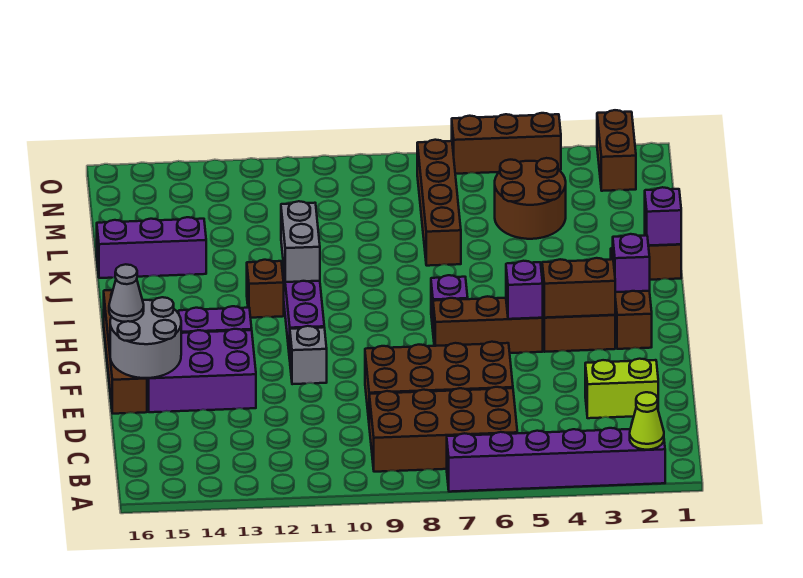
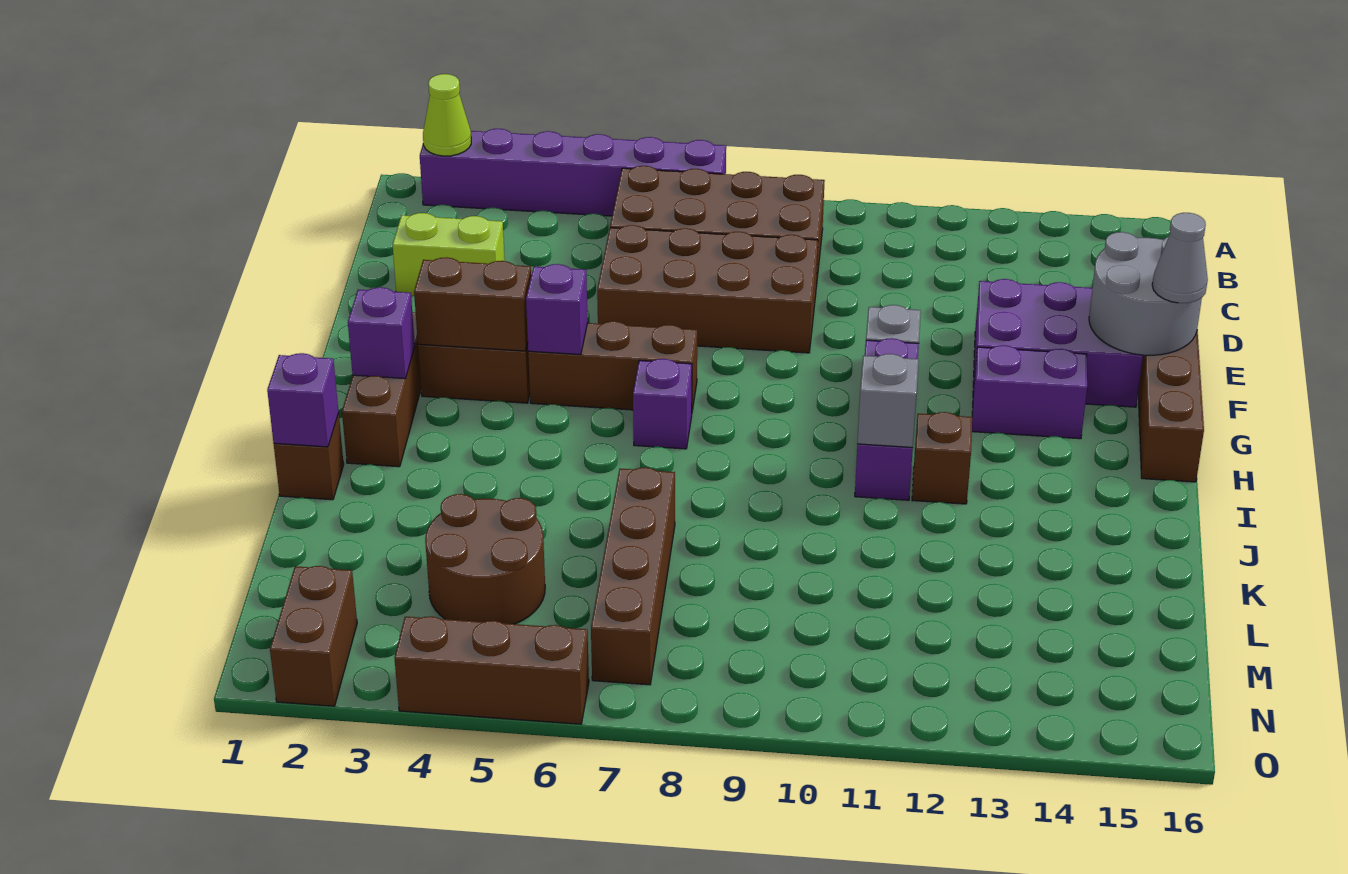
grey 1x2 brick [281,201,320,282] -> grey 1x1 brick [857,354,919,448]
purple 1x3 brick [97,217,206,278] -> none

